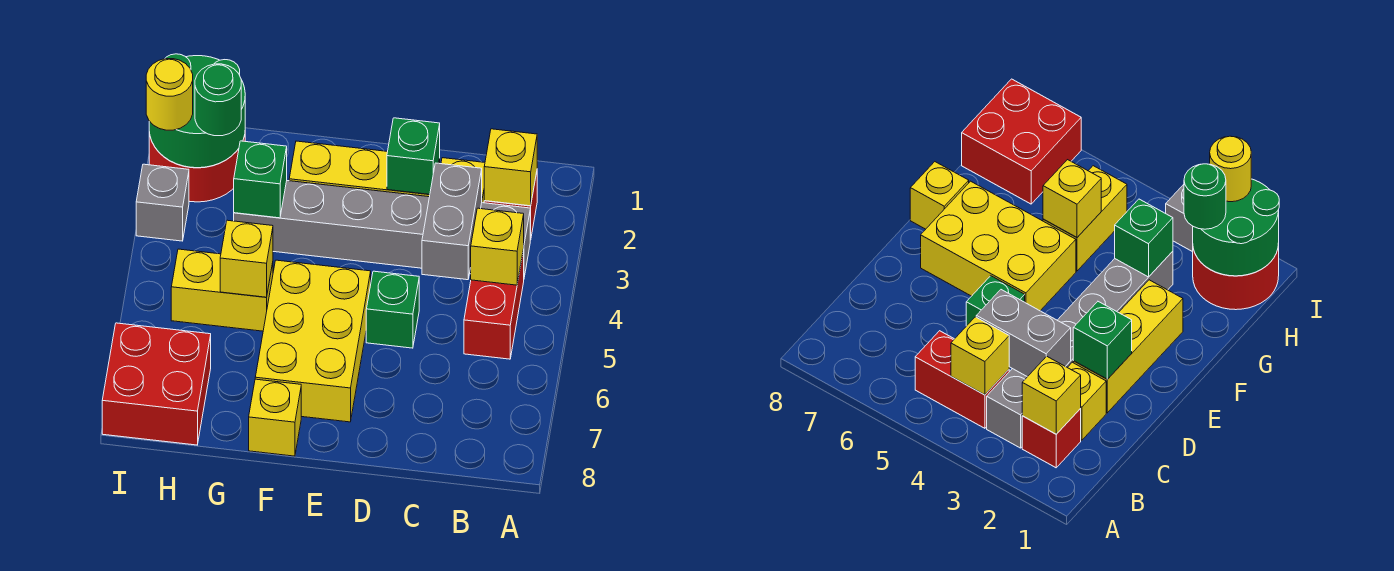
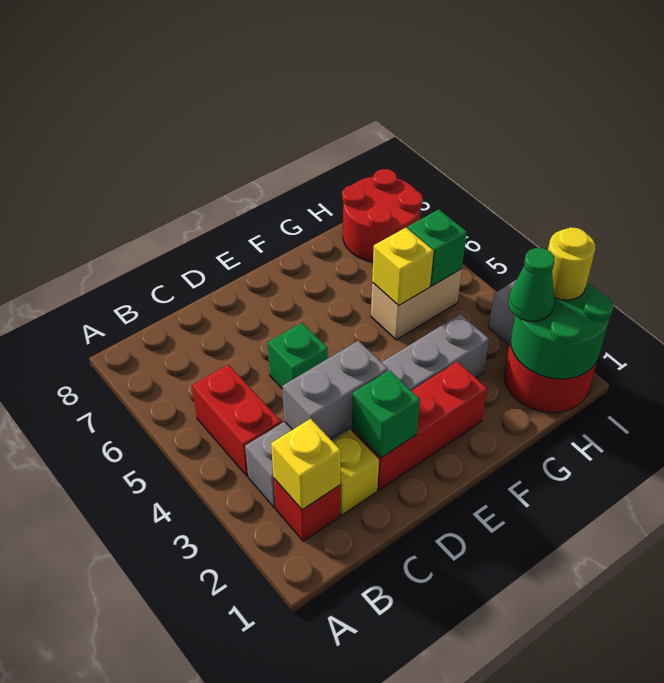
yellow 1x1 brick [471,208,524,285] -> none
grey 1x2 brick [422,163,482,280] -> grey 1x2 brick turned to [282,341,388,439]
yellow 1x3 brick [289,141,440,197] -> red 1x3 brick [352,362,487,490]
yellow 2x3 brick [255,260,371,422] -> none
yellow 1x1 brick [249,379,301,456] -> none
green 1x1 brick [234,141,287,218] -> green 1x1 brick moved to [407,209,467,286]
yellow 1x2 brick [171,249,273,331] -> tan 1x2 brick [371,269,462,340]
green 1x1 round brick [195,64,241,136] -> green 1x1 cone [508,248,554,321]
red 2x2 brick [102,323,211,445] -> red 2x2 round brick [342,169,423,262]

